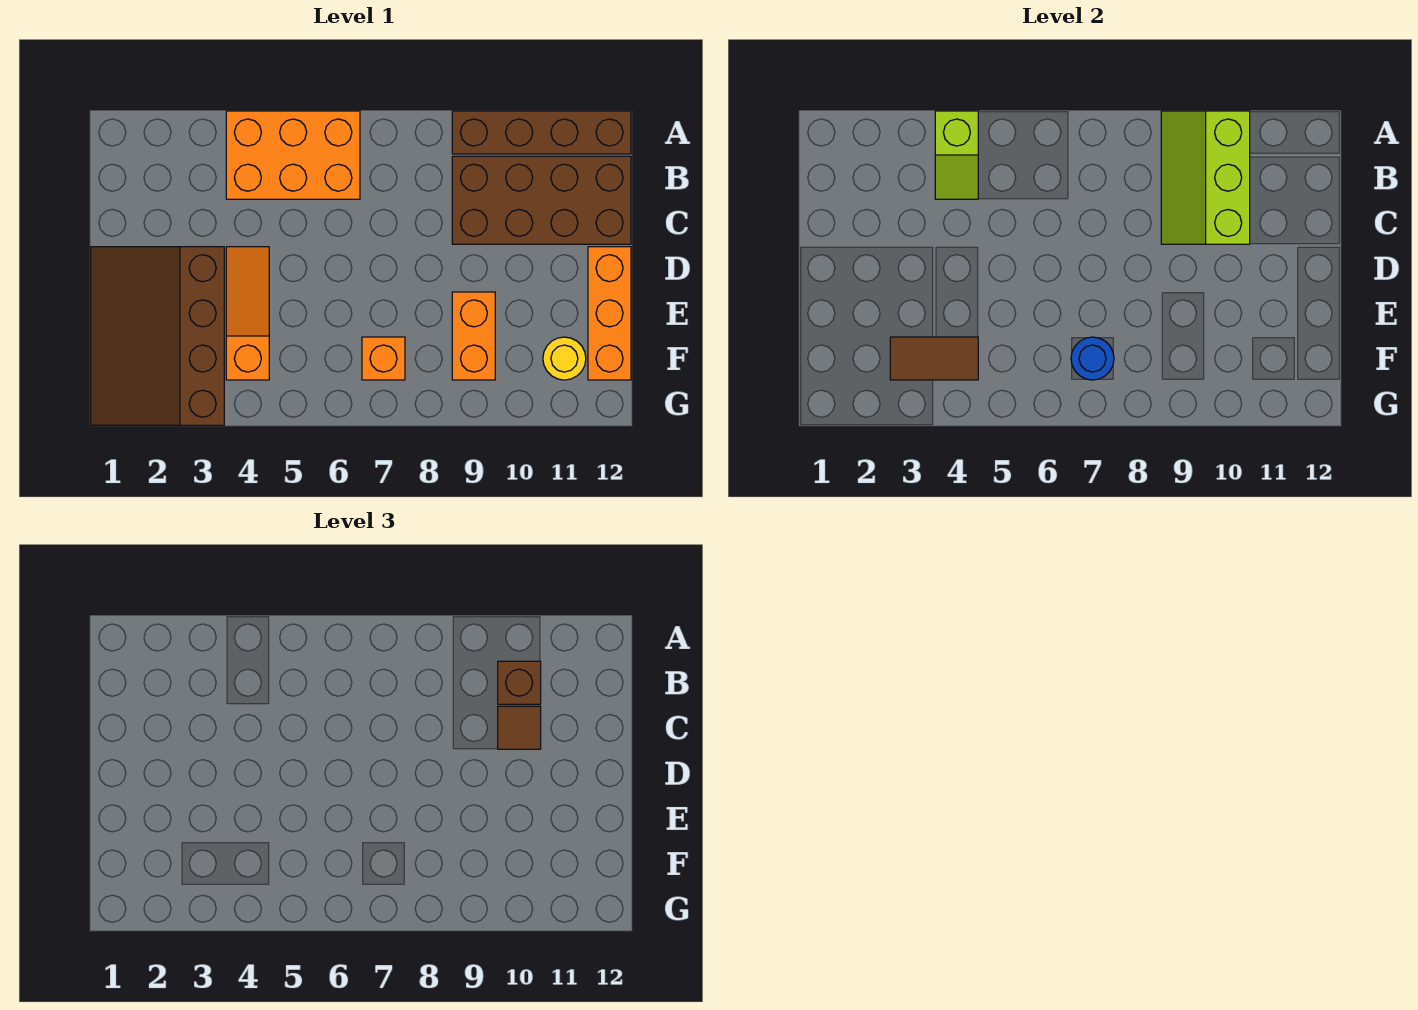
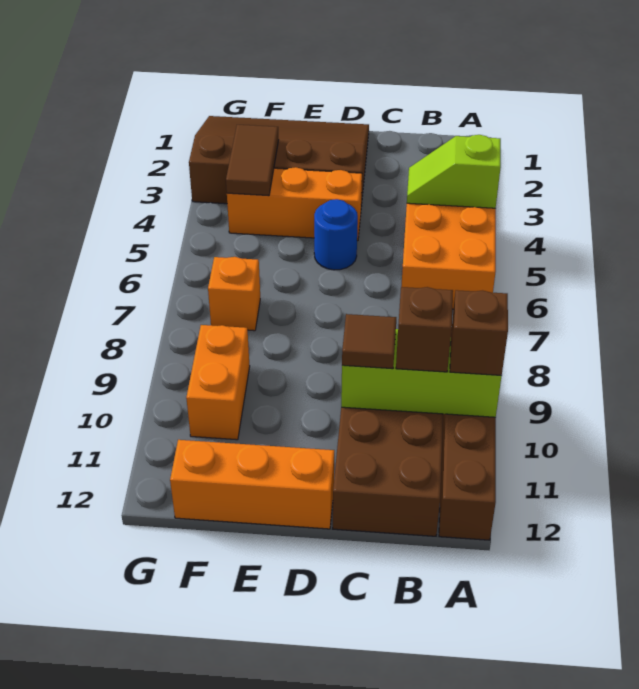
none -> brown 1x1 brick [450,290,508,375]
orange 1x3 slope [226,247,269,380] -> orange 1x3 brick [227,167,362,241]
orange 1x2 brick [452,292,495,380] -> orange 1x2 brick turned to [186,325,250,440]
blue 1x1 round brick [1071,337,1114,380] -> blue 1x1 round brick moved to [314,199,358,270]
yellow 1x1 round brick [543,337,586,380] -> none

